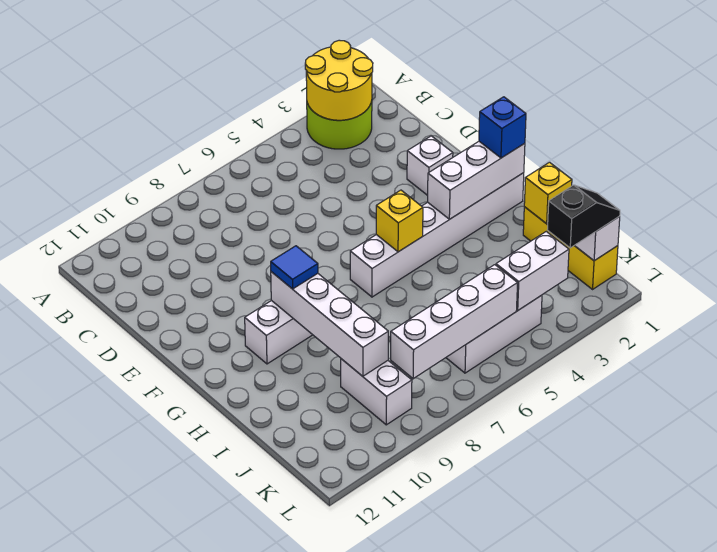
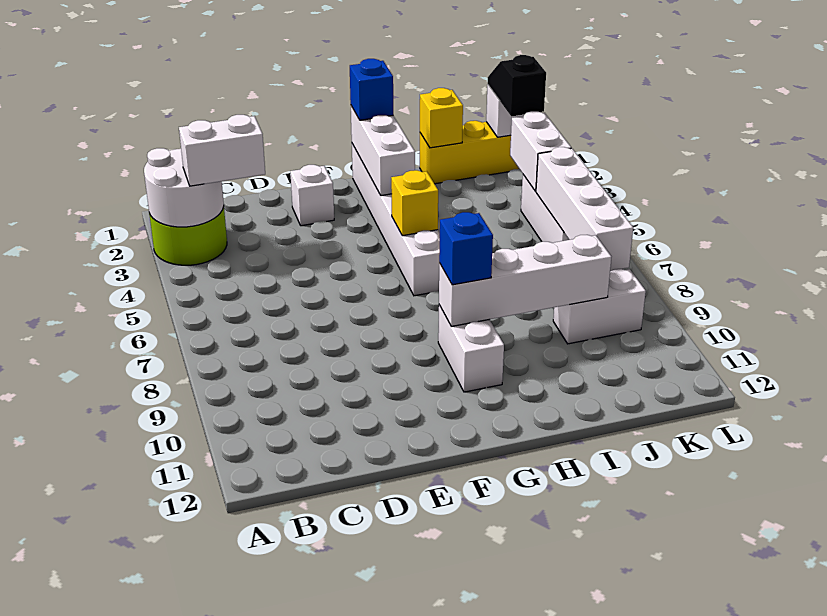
yellow 2x2 round brick [305,40,373,120] -> white 2x2 round brick [144,148,224,227]
none -> white 1x2 brick [179,115,265,186]
blue 1x1 tile [271,246,318,289] -> blue 1x1 brick [439,212,493,285]

